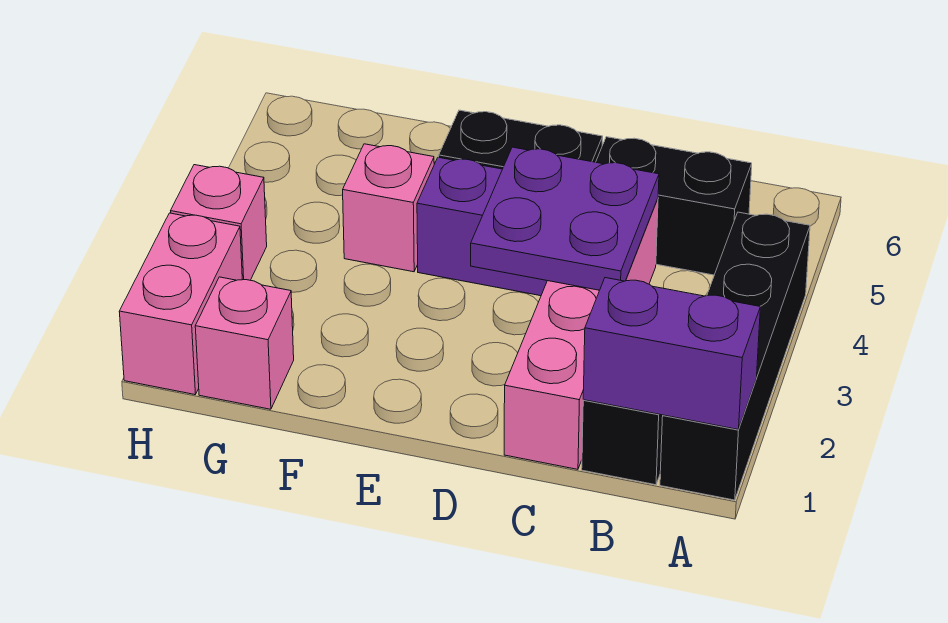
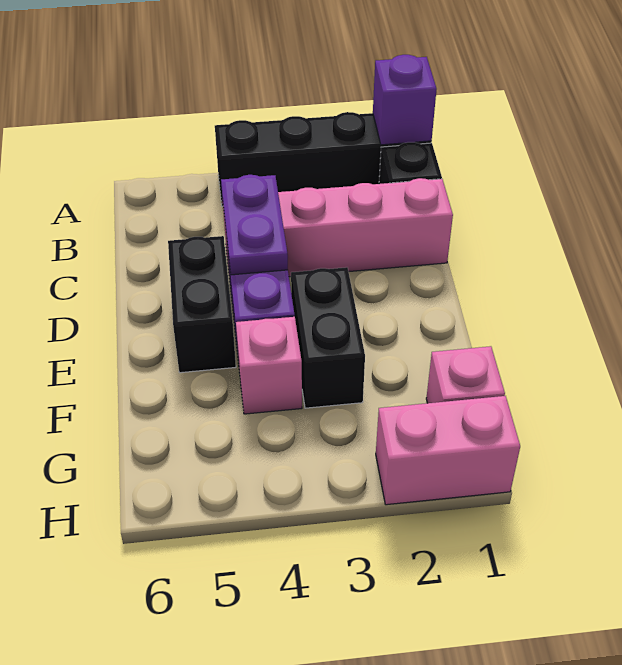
purple 1x2 brick [583,278,760,430] -> purple 1x1 brick [373,55,437,145]
black 1x2 brick [596,137,752,275] -> black 1x2 brick moved to [291,267,365,408]
purple 2x2 plate [471,147,659,290] -> purple 1x2 plate [221,175,288,275]
pink 1x1 brick [171,165,267,280] -> none

